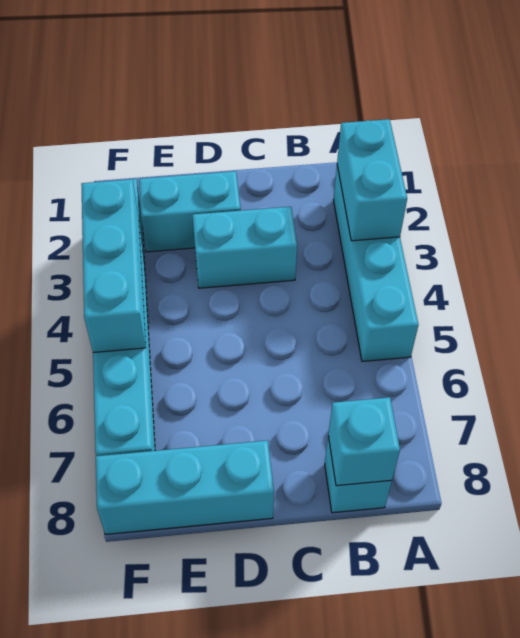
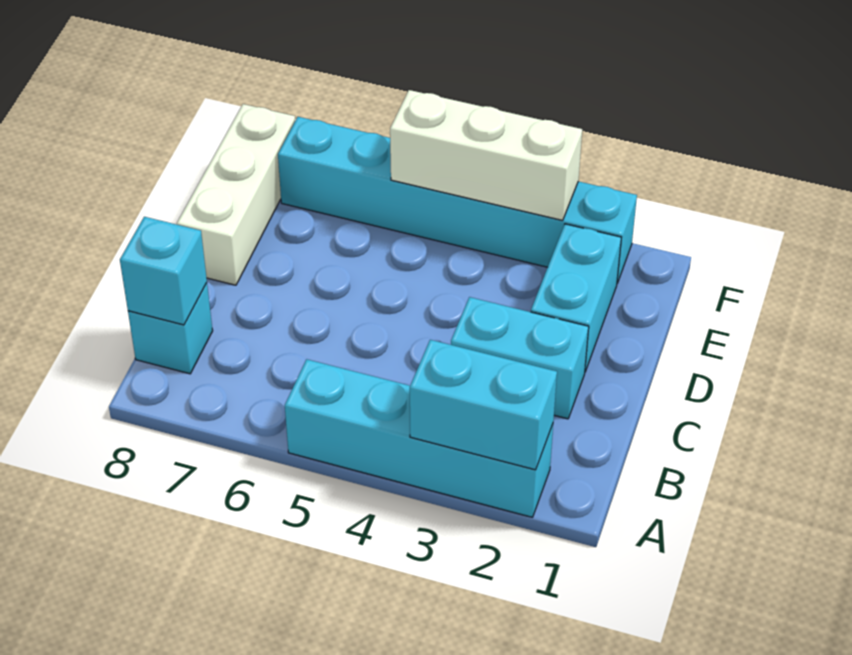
cyan 1x2 brick [192,207,297,288] -> cyan 1x2 brick turned to [451,297,589,419]
cyan 1x3 brick [96,440,274,534] -> white 1x3 brick [177,104,295,285]
cyan 1x3 brick [81,179,146,353] -> white 1x3 brick [390,90,582,220]

